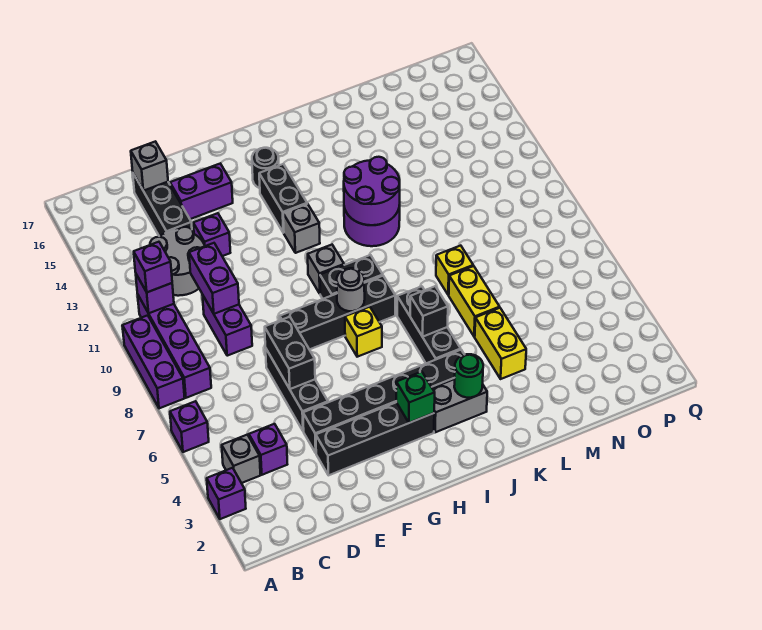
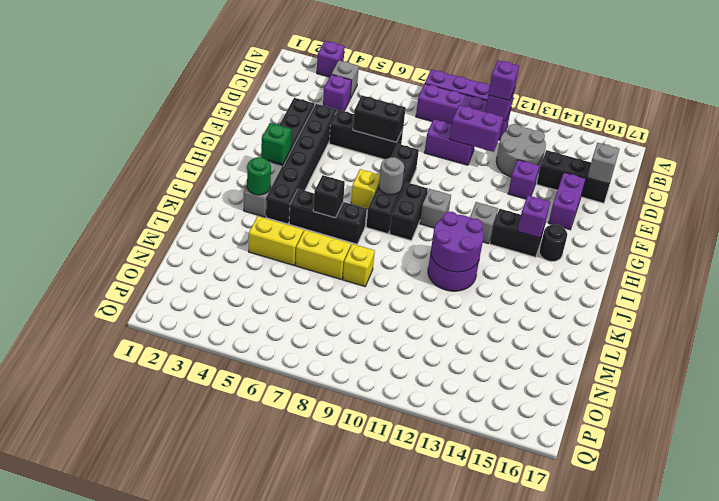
purple 1x1 brick [170,401,209,452] -> purple 1x1 brick moved to [518,195,550,238]

